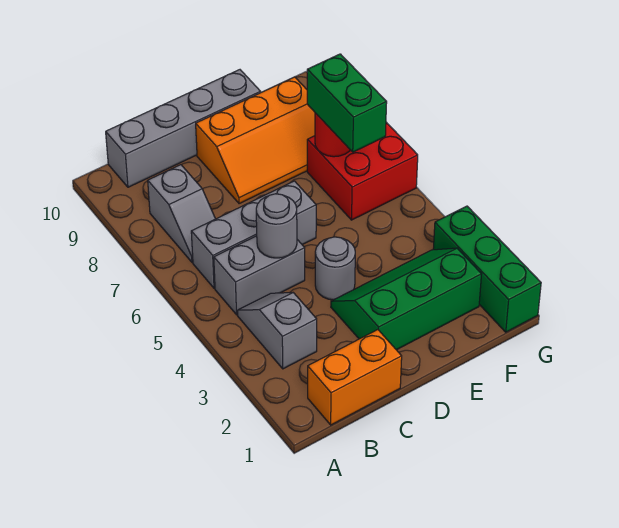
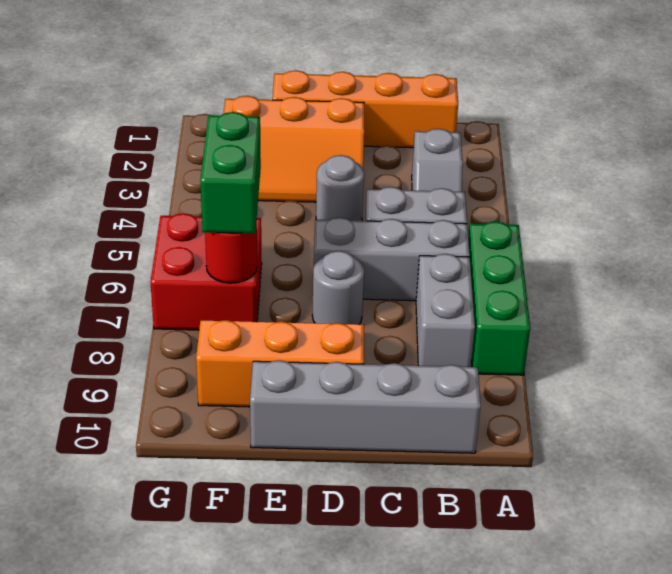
orange 1x2 brick [308,330,402,425] -> orange 1x4 brick [272,70,458,148]
grey 1x2 slope [148,165,215,262] -> grey 1x2 brick [416,254,475,367]
grey 1x1 round brick [256,194,297,258] -> grey 1x1 round brick moved to [312,251,364,325]
green 2x3 slope [331,248,482,350] -> orange 2x3 slope [224,96,364,202]
green 1x3 brick [433,206,541,332] -> green 1x3 brick moved to [468,222,530,375]

